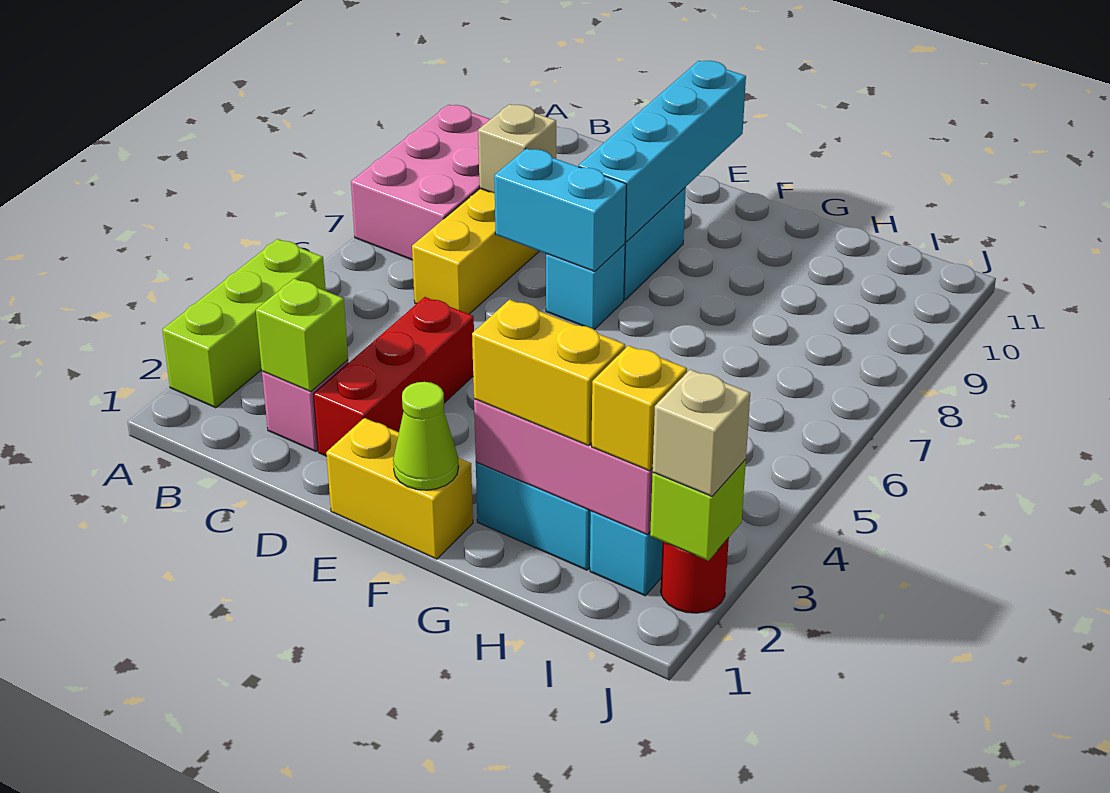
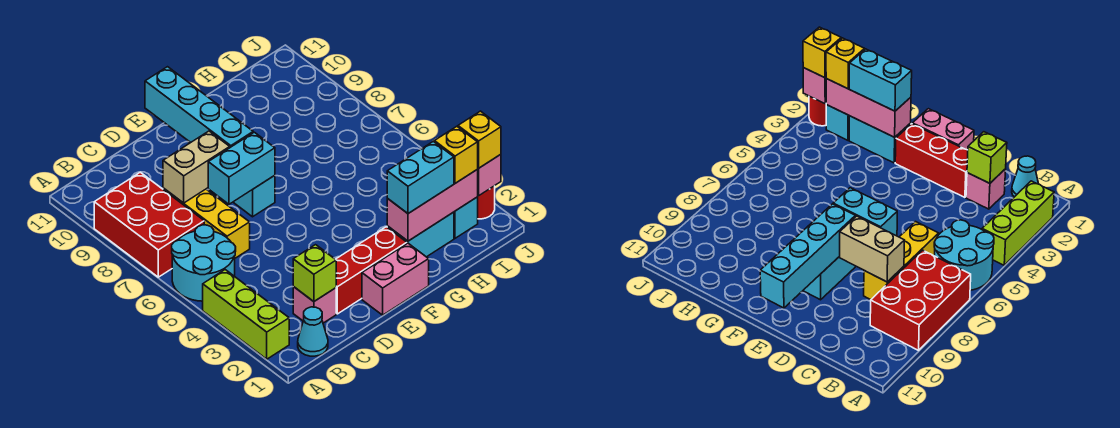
none -> cyan 2x2 round brick [172,225,236,301]
pink 2x3 brick [351,105,490,260] -> red 2x3 brick [94,172,204,277]
none -> cyan 1x1 cone [298,307,328,356]
tan 1x1 brick [478,104,556,193] -> tan 1x2 brick [163,131,230,203]
red 1x3 brick [314,297,474,456] -> red 1x3 brick turned to [336,227,407,314]
yellow 1x2 brick [326,418,473,559] -> pink 1x2 brick [362,243,429,315]
lime 1x1 cone [393,382,459,490] -> none
yellow 1x2 brick [472,300,625,446] -> cyan 1x2 brick [387,141,454,214]
lime 1x1 brick [650,459,746,561] -> pink 1x1 brick [477,154,501,196]
tan 1x1 brick [652,369,750,496] -> yellow 1x1 brick [458,111,501,168]

